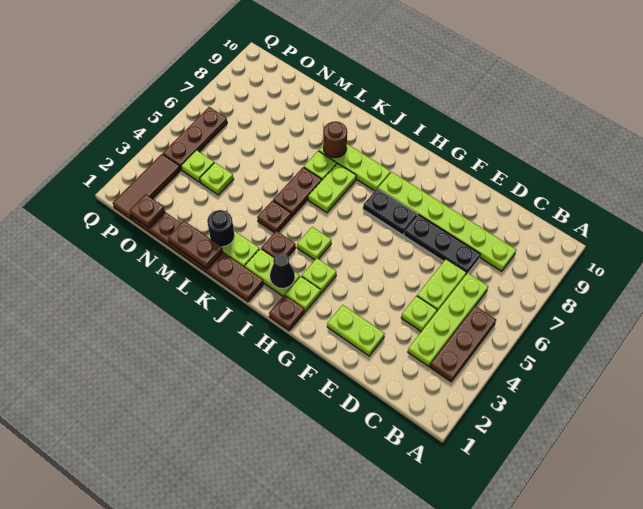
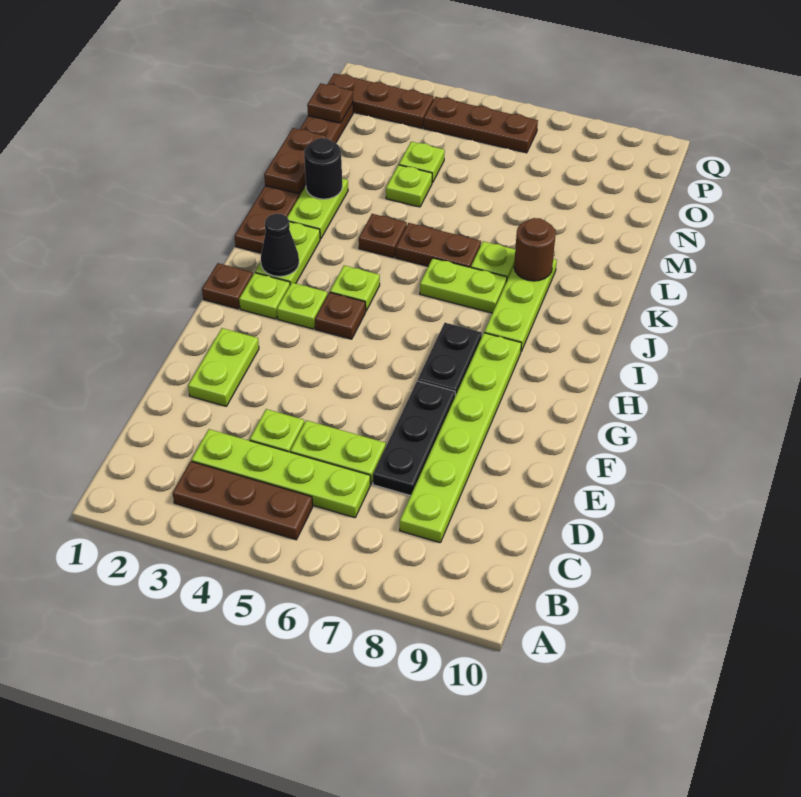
brown 1x1 plate [261,231,296,257] -> brown 1x1 plate moved to [315,292,366,339]
lime 1x1 plate [181,150,214,182] -> lime 1x1 plate moved to [386,165,432,207]
brown 1x3 tile [113,154,180,220] -> brown 1x3 plate [327,73,434,128]

